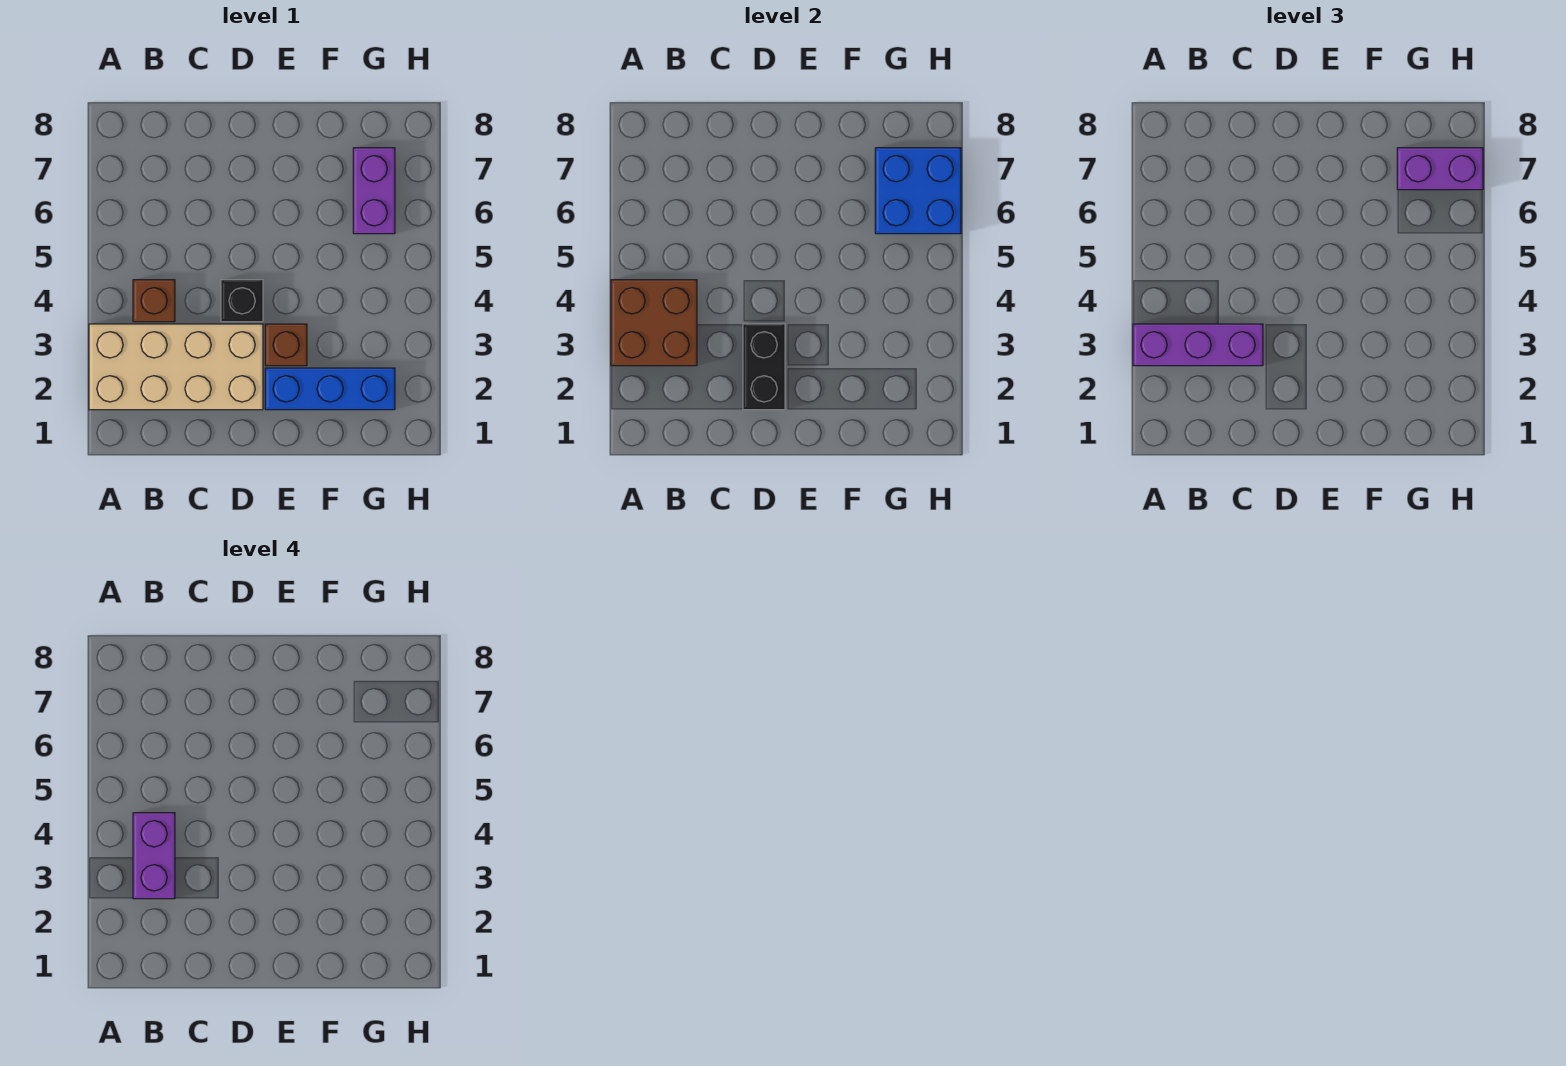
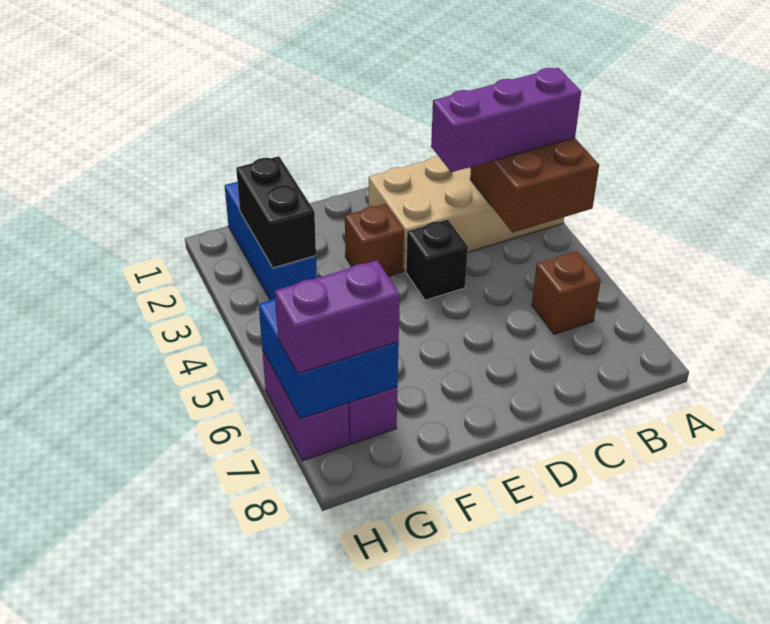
purple 1x2 brick [133,813,175,899] -> purple 1x2 brick moved to [262,350,349,461]
brown 1x1 brick [133,280,175,322] -> brown 1x1 brick moved to [532,251,601,334]
black 1x2 brick [743,324,785,410] -> black 1x2 brick moved to [236,156,316,268]
blue 1x3 brick [265,368,395,410] -> blue 1x3 brick turned to [225,182,317,300]

